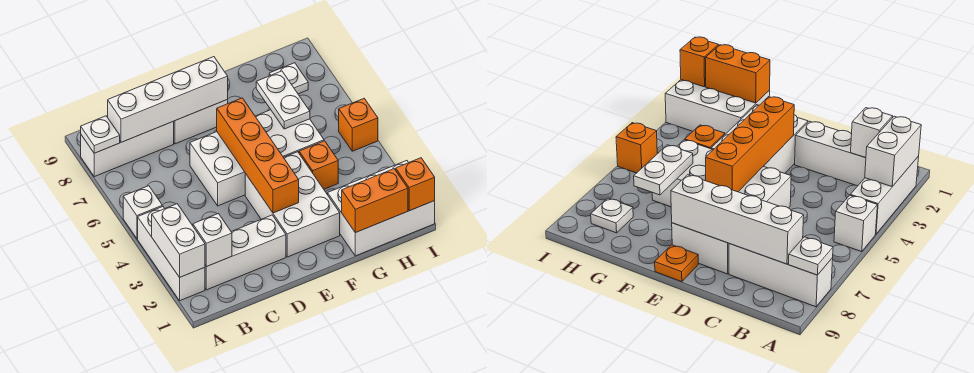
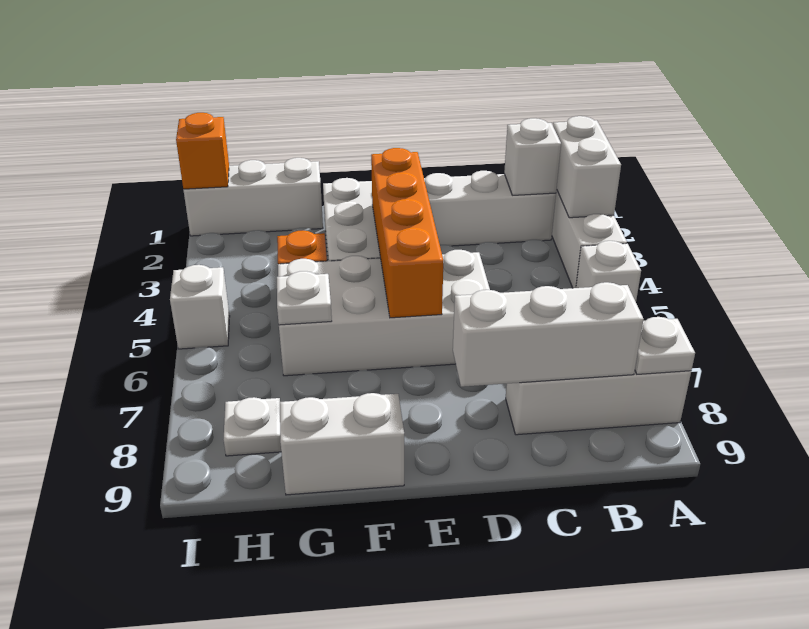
white 1x4 brick [108,57,228,142] -> white 1x3 brick [453,282,644,387]
white 1x2 brick [174,100,228,144] -> white 1x2 brick moved to [280,393,404,495]
orange 1x1 plate [655,245,698,282] -> none
white 2x3 brick [328,161,435,256] -> white 1x3 brick [183,158,323,236]
orange 1x2 brick [342,169,408,233] -> none
white 1x2 plate [256,71,310,129] -> white 1x1 plate [277,271,332,325]
orange 1x1 brick [339,99,378,151] -> white 1x1 brick [170,265,230,349]

